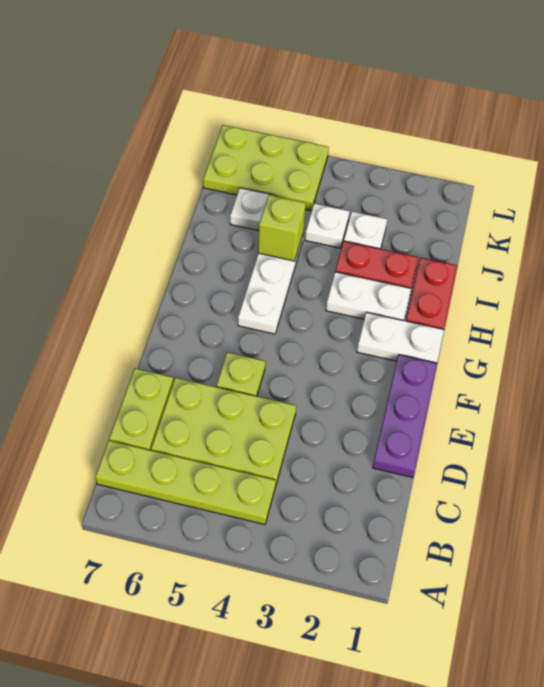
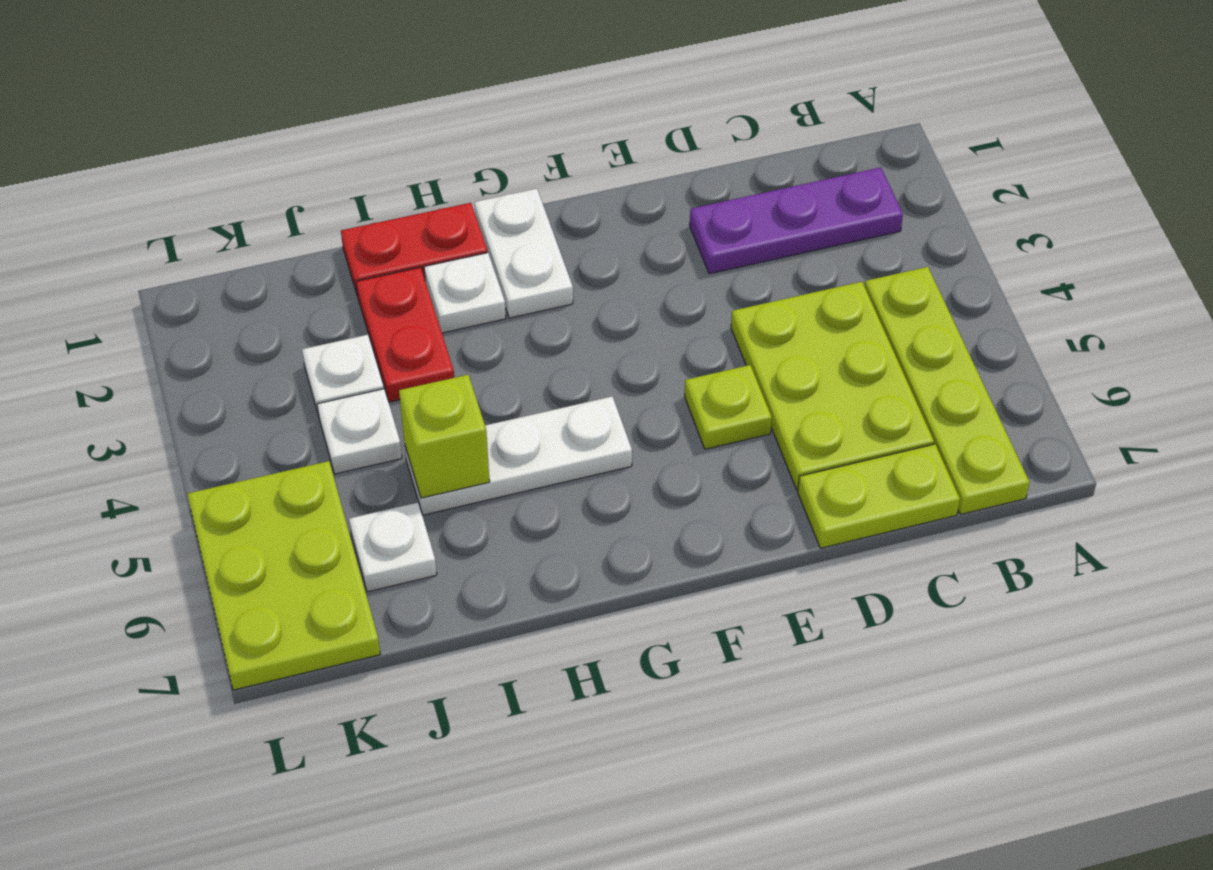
purple 1x3 plate [373,355,437,477] -> purple 1x3 plate moved to [690,167,903,274]
white 1x2 plate [326,272,411,320] -> white 1x1 plate [424,253,506,333]

